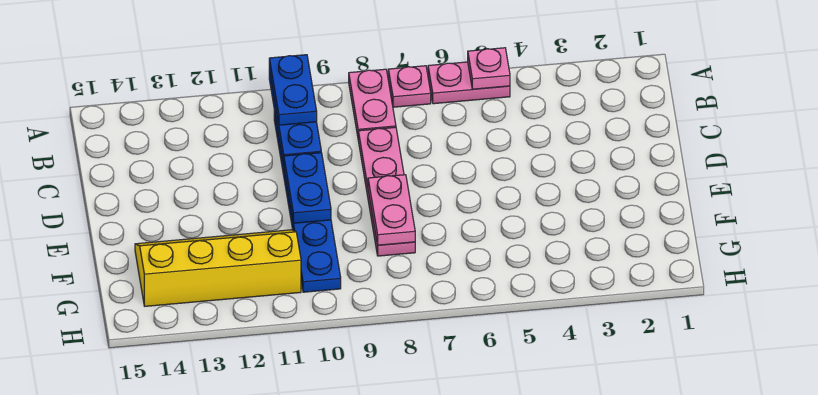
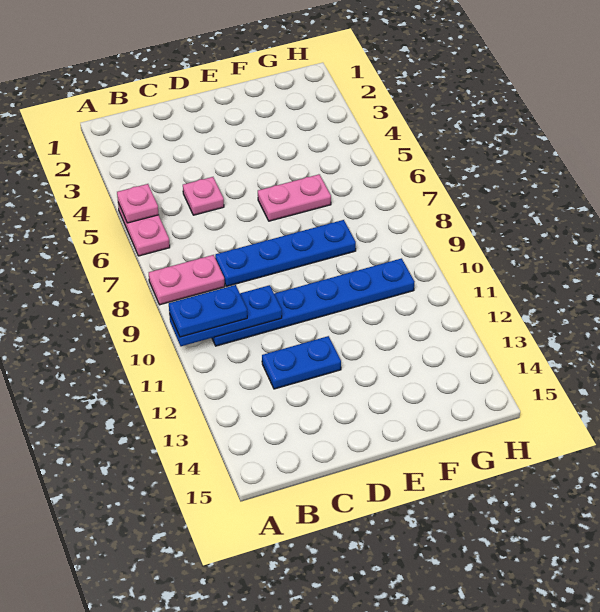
pink 1x1 plate [388,66,431,107] -> pink 1x1 plate moved to [183,177,224,215]
pink 1x4 plate [358,127,415,256] -> blue 1x4 plate [215,220,356,286]
blue 1x2 plate [284,153,331,223] -> blue 1x2 plate moved to [262,336,341,389]
pink 1x2 plate [368,175,415,245] -> pink 1x2 plate moved to [258,174,331,221]
yellow 2x4 slope [135,230,301,306] -> none

